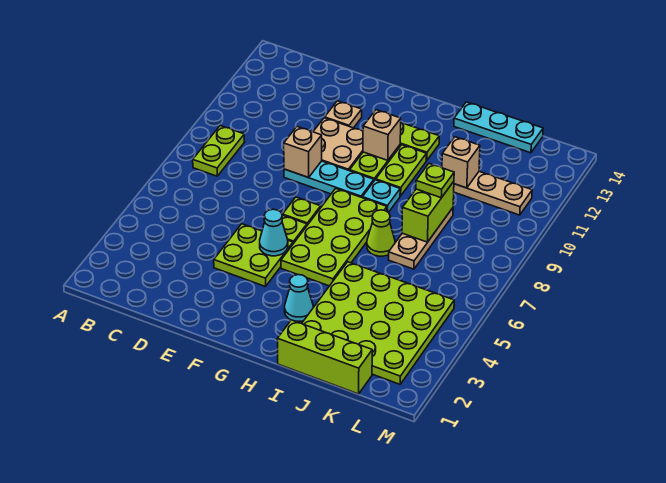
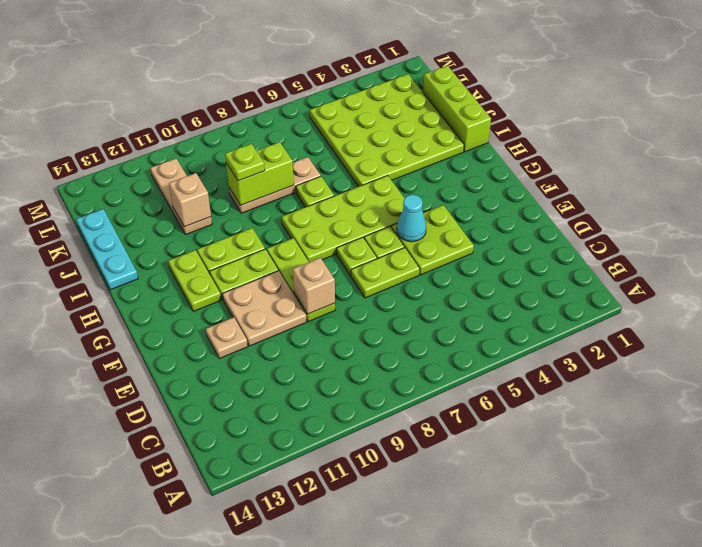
lime 1x2 plate [193,126,244,176] -> lime 1x2 plate moved to [351,248,420,298]
cyan 1x3 plate [284,161,374,197] -> lime 1x3 plate [267,238,335,322]
tan 1x1 brick [363,110,401,160] -> none
cyan 1x1 cone [285,275,313,321] -> none
cyan 1x1 plate [362,180,400,212] -> none
lime 1x1 cone [367,210,395,256] -> lime 1x1 plate [296,176,334,207]

